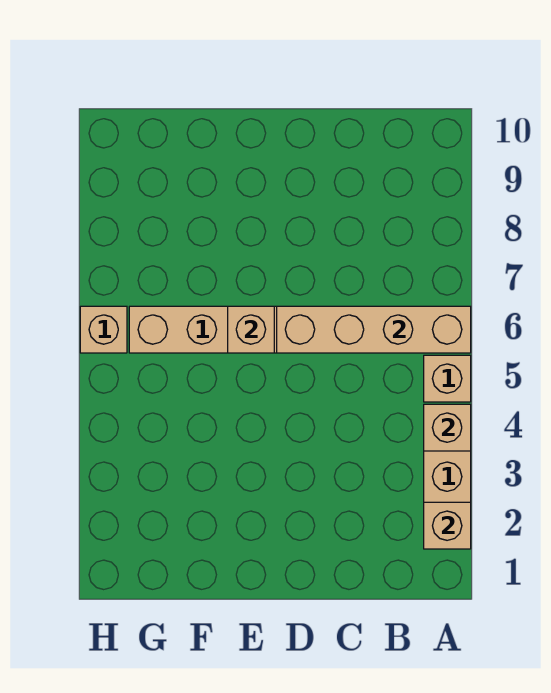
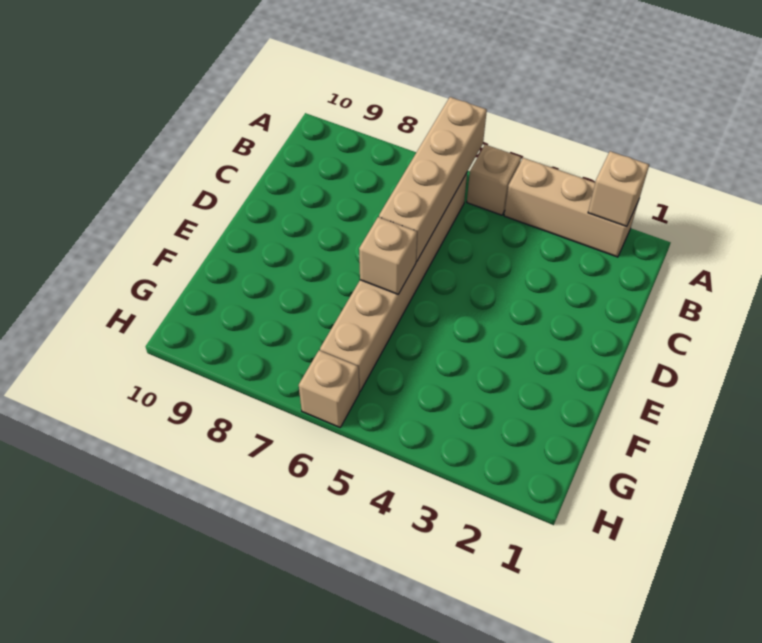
tan 1x1 brick [424,404,471,451] -> none

